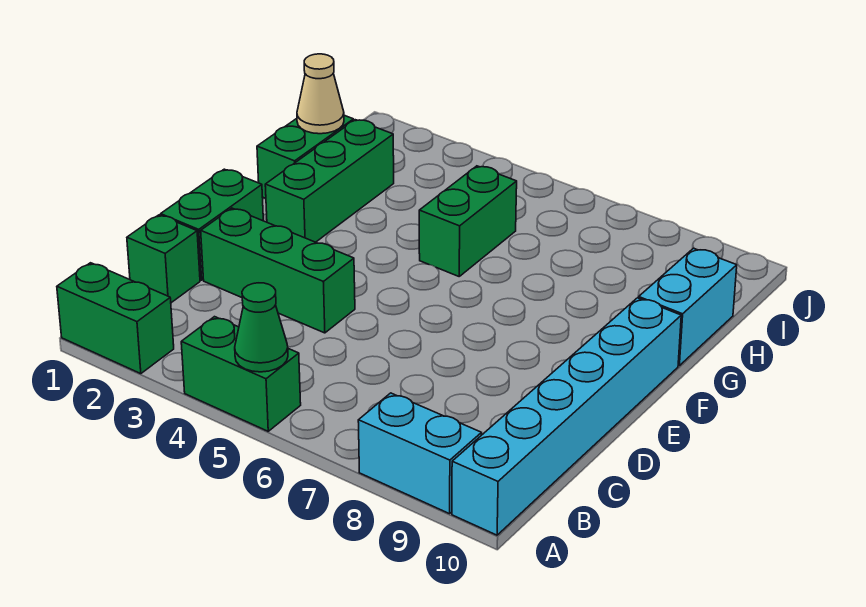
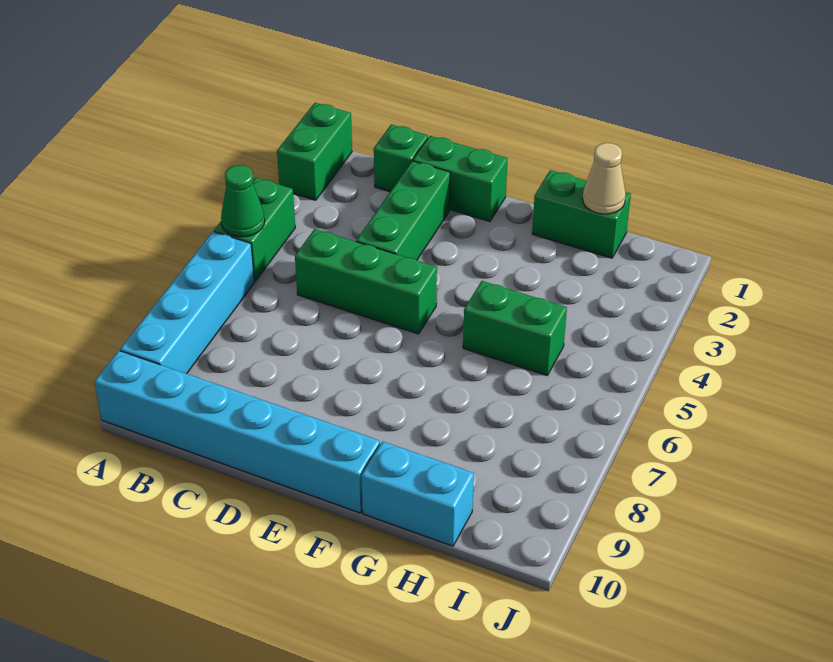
cyan 1x2 brick [358,393,482,514] -> cyan 1x4 brick [120,232,255,374]
green 1x3 brick [265,120,394,242] -> green 1x3 brick moved to [295,229,437,334]

